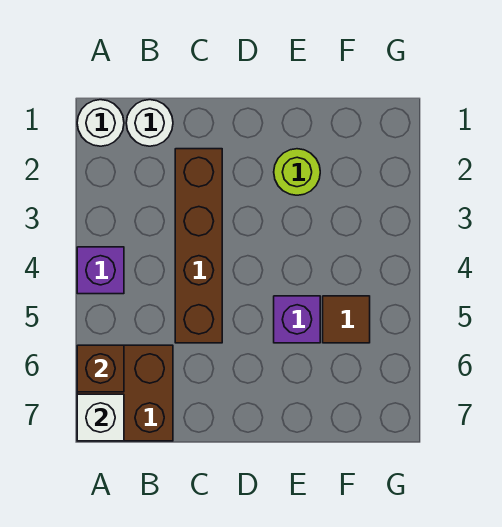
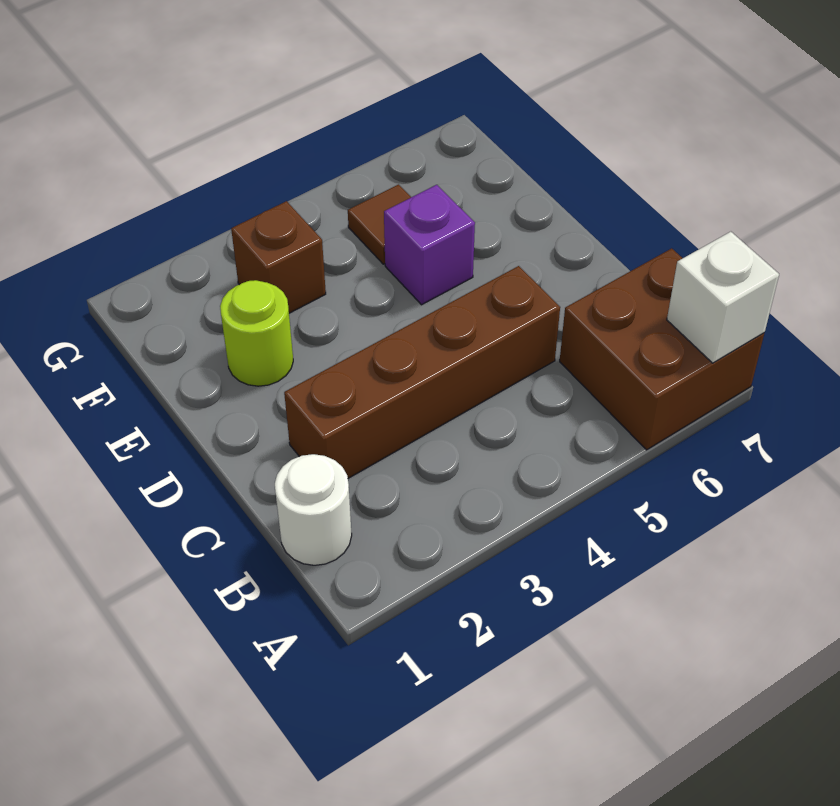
white 1x1 round brick [77,100,124,146] -> none
purple 1x1 brick [77,247,124,294] -> none
brown 1x1 brick [77,345,124,392] -> brown 1x1 brick moved to [231,201,326,313]

